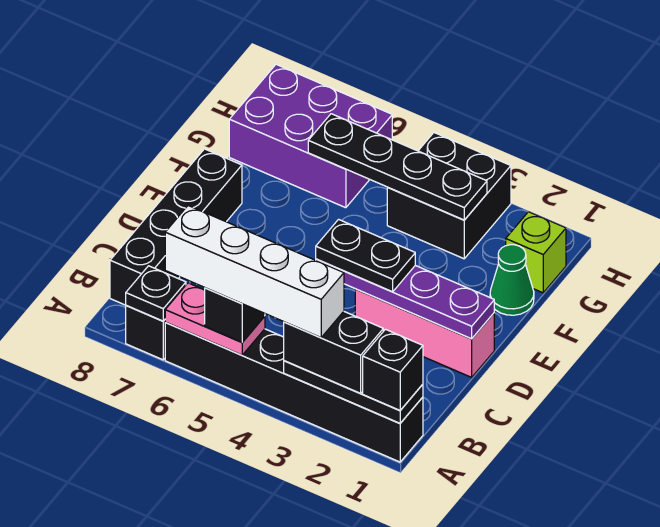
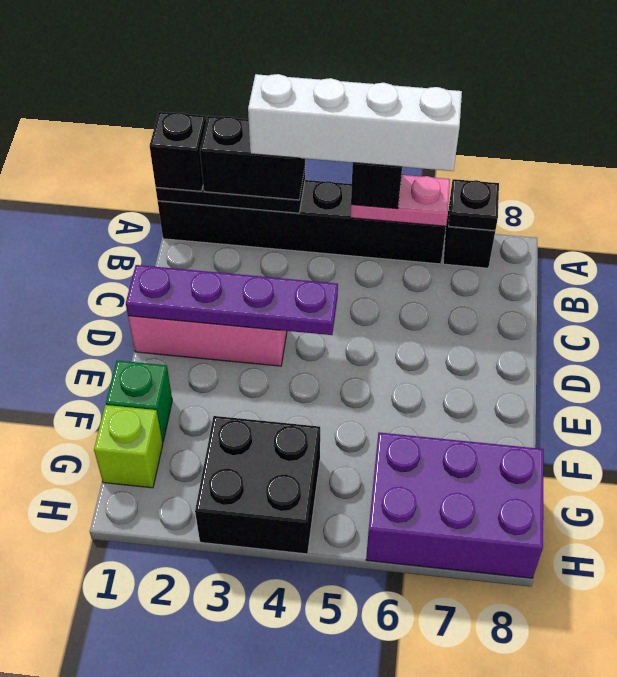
black 1x4 brick [110,149,242,305] -> none
black 1x2 plate [316,219,415,292] -> none
green 1x1 cone [490,245,534,315] -> green 1x1 brick [106,361,172,442]
black 1x4 plate [308,114,487,220] -> none

